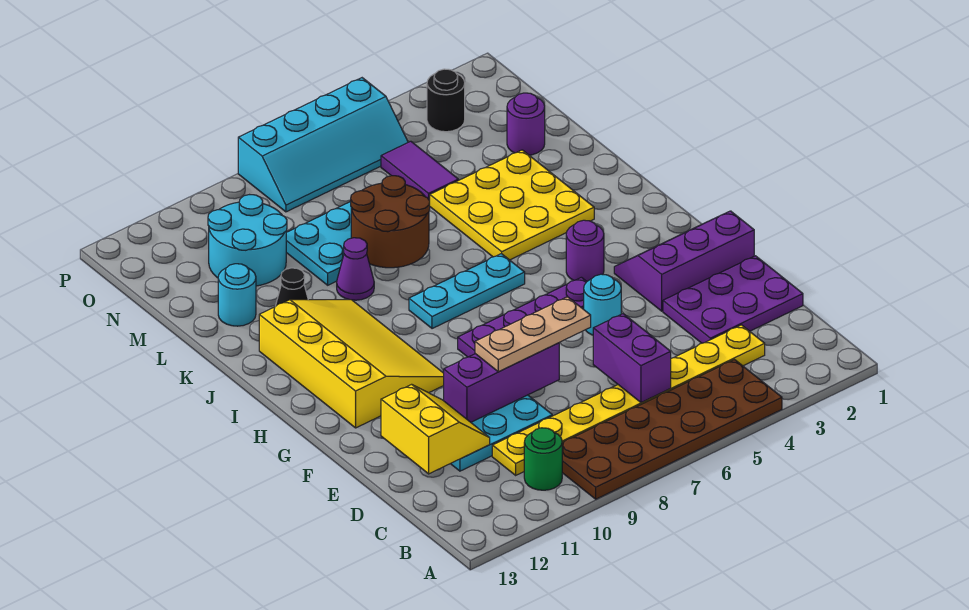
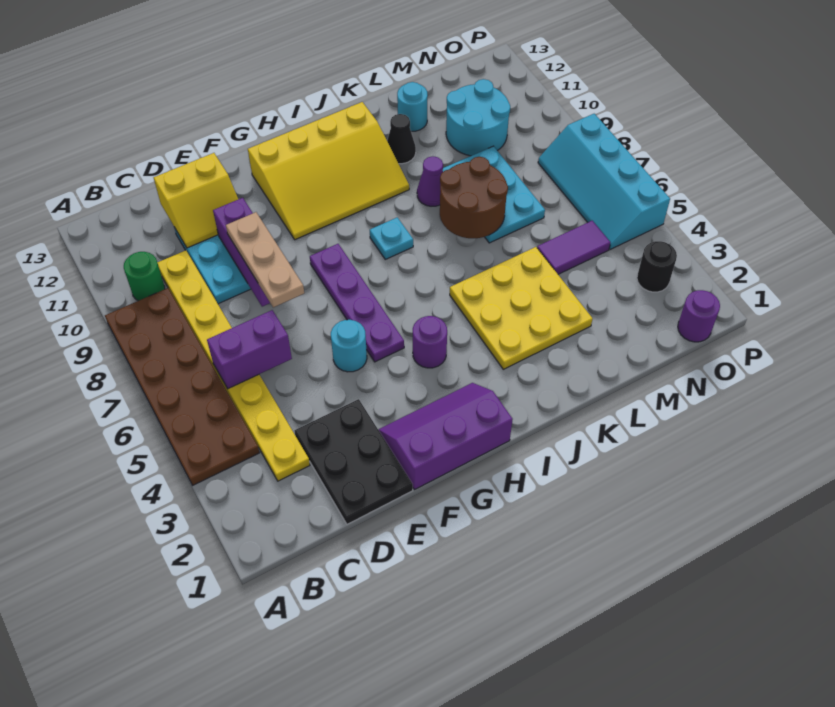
purple 2x3 plate [663,256,803,343] -> black 2x3 plate [294,399,413,524]
purple 2x3 slope [614,211,754,311] -> purple 2x3 slope turned to [378,383,513,490]
cyan 1x3 plate [409,254,525,329] -> cyan 1x1 plate [370,217,413,259]
purple 1x1 round brick [507,93,545,155] -> purple 1x1 round brick moved to [678,290,720,342]

